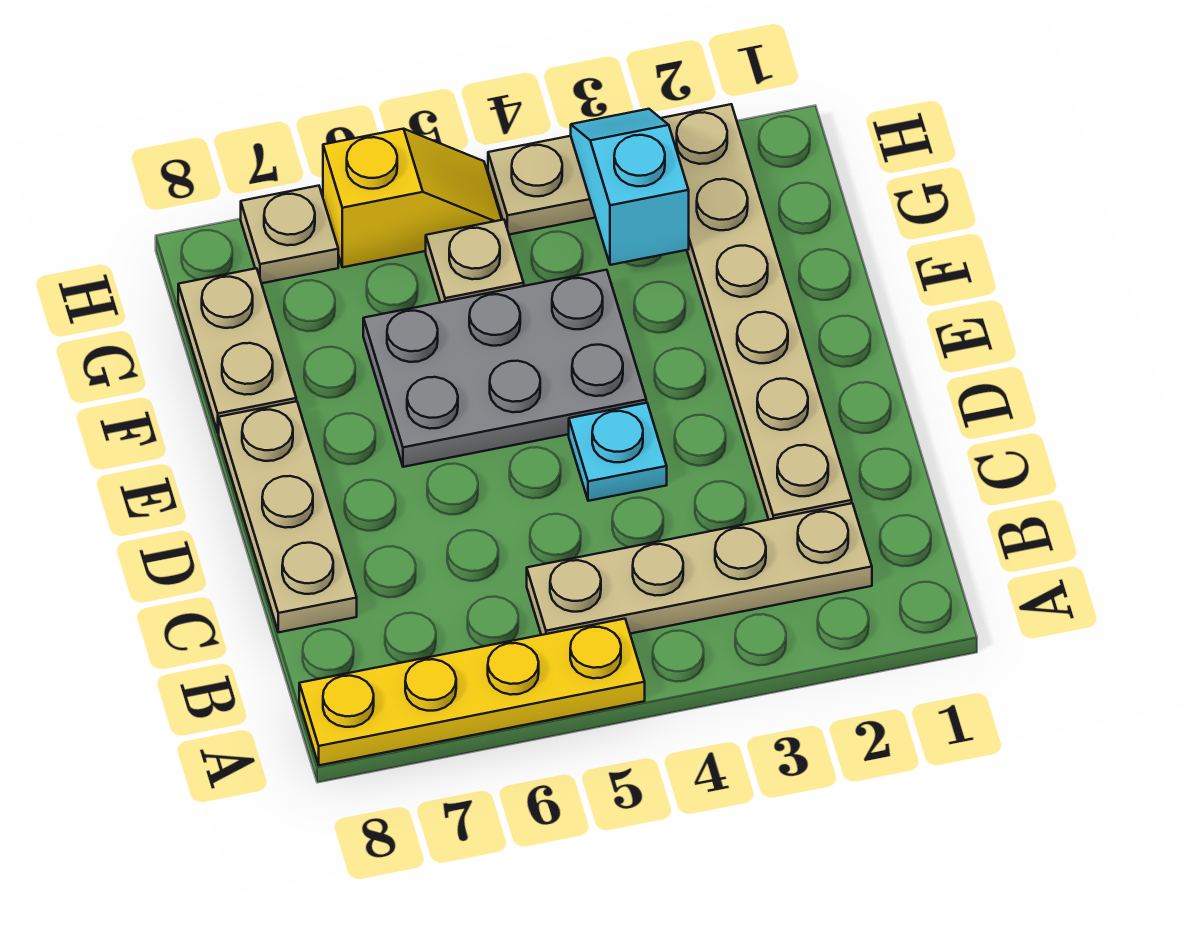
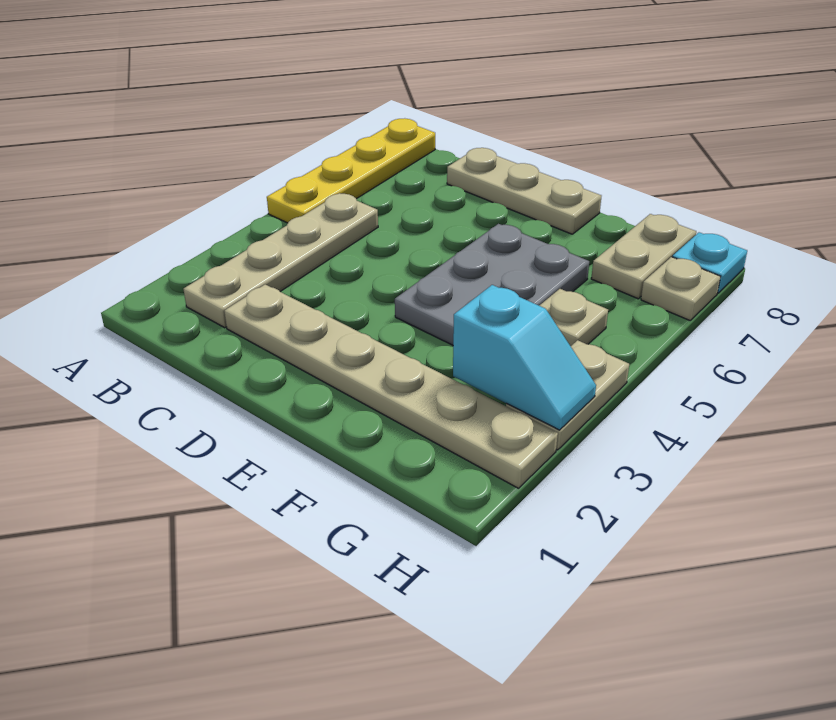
cyan 1x1 plate [569,403,667,501] -> cyan 1x1 plate moved to [673,232,747,293]
tan 1x2 plate [178,268,296,433] -> tan 1x2 plate turned to [591,214,696,299]
yellow 1x2 slope [323,129,502,267] -> none

